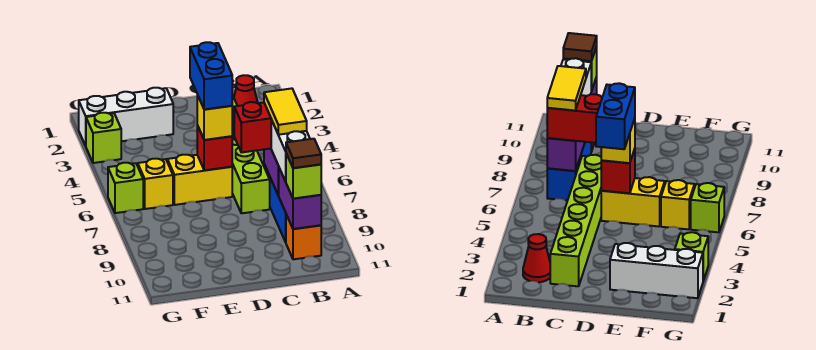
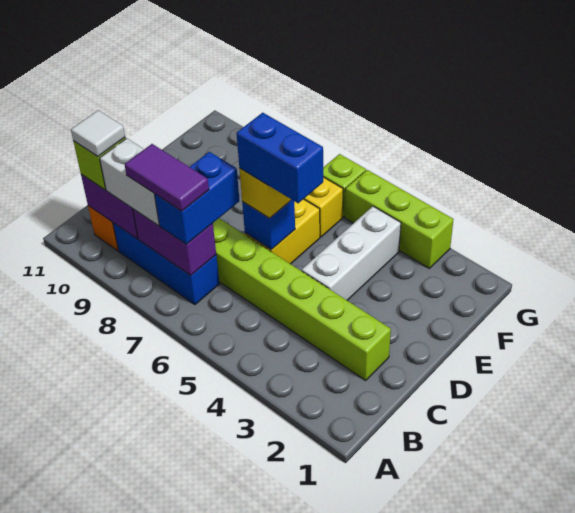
red 1x1 cone [234,75,258,106] -> none
red 1x2 brick [234,102,271,152] -> blue 1x2 brick [155,152,239,244]
yellow 1x2 tile [264,88,307,135] -> purple 1x2 tile [125,144,209,211]
brown 1x1 tile [286,139,321,168] -> white 1x1 tile [71,110,125,156]
red 1x1 brick [197,125,232,170] -> blue 1x1 brick [242,200,295,250]
white 1x3 brick [79,88,173,146] -> white 1x3 brick moved to [302,206,401,300]
lime 1x1 brick [86,113,121,163] -> lime 1x3 brick [345,170,454,268]

